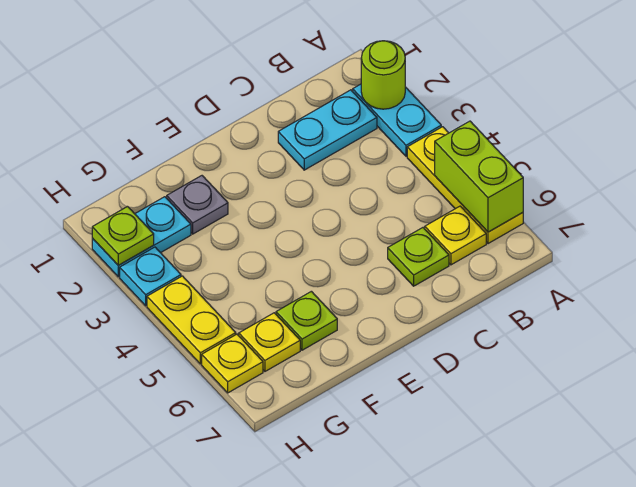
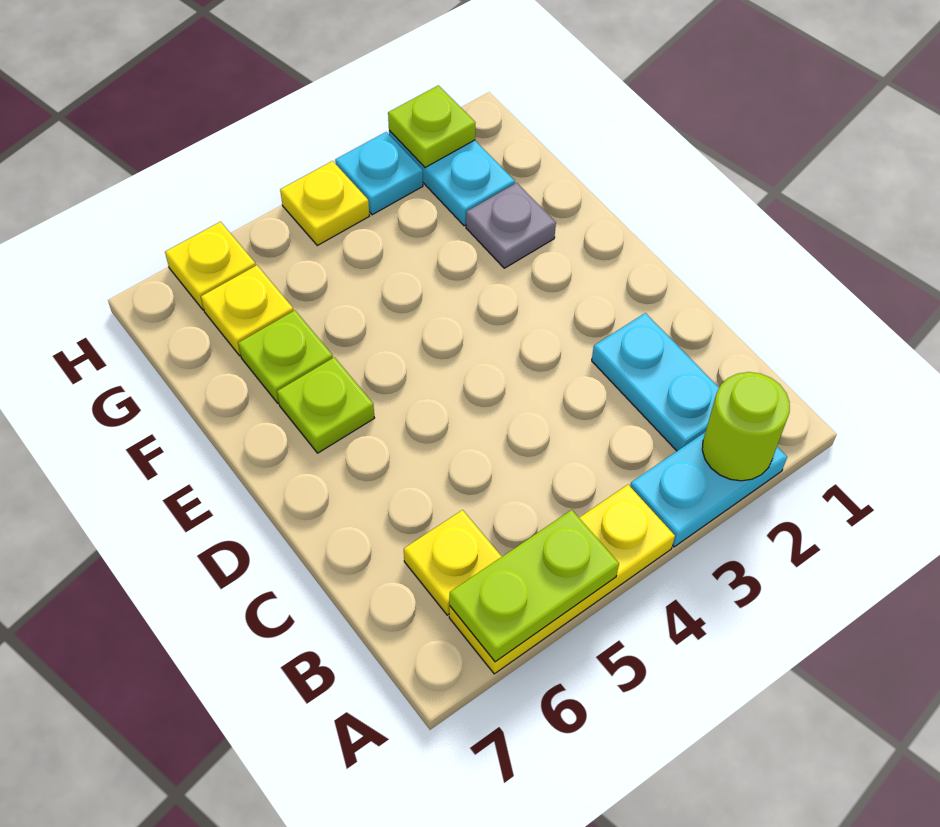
lime 1x2 brick [435,121,523,232] -> lime 1x2 plate [449,510,619,662]
lime 1x1 plate [388,228,449,286] -> lime 1x1 plate moved to [277,357,374,453]
yellow 1x2 plate [147,276,236,364] -> yellow 1x1 plate [280,161,369,245]

